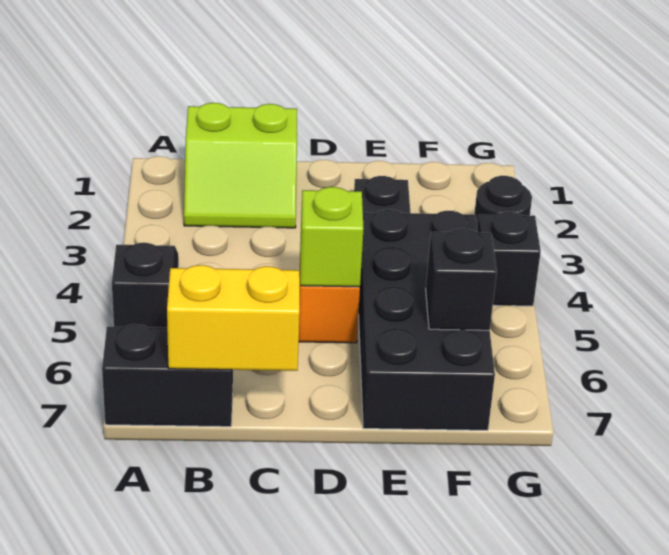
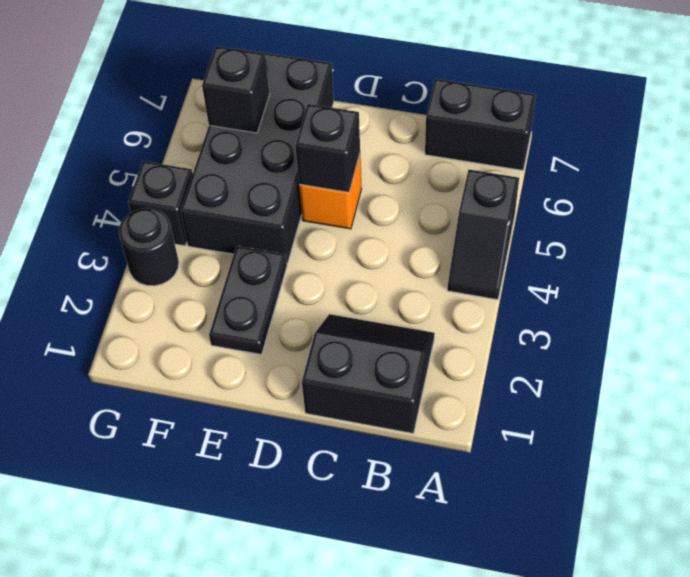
lime 2x2 slope [184,103,297,228] -> black 2x2 slope [302,314,435,433]
yellow 1x2 brick [167,265,300,371] -> none
lime 1x1 brick [300,187,364,287] -> black 1x1 brick [295,104,360,192]

